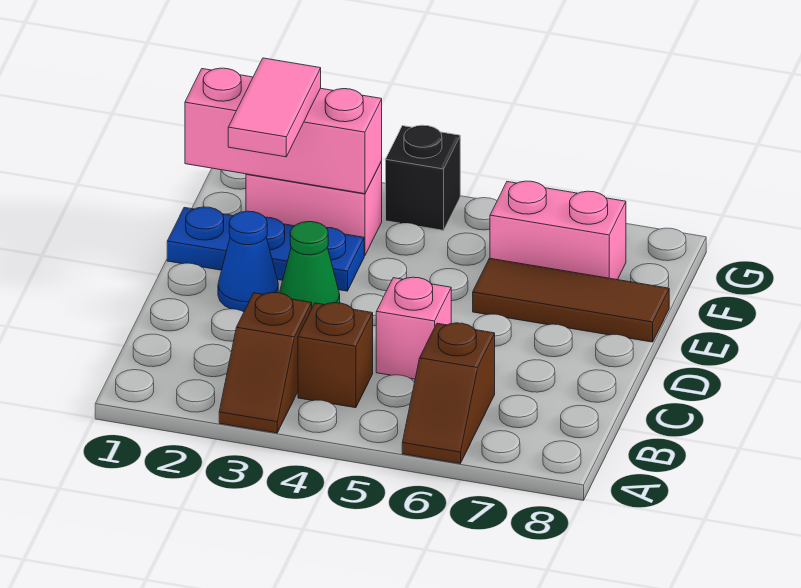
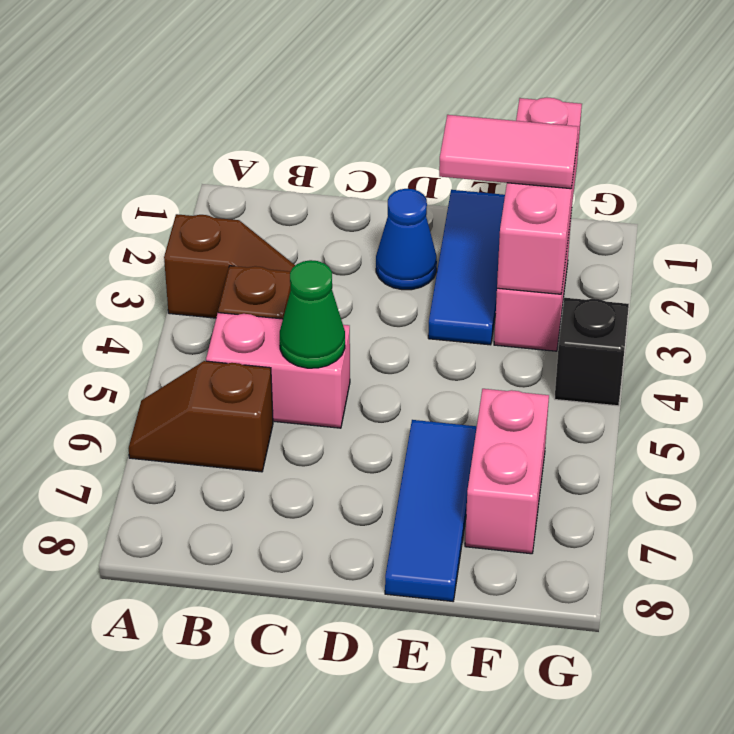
brown 1x2 slope [219,293,312,433] -> brown 1x2 slope turned to [164,214,295,318]
pink 1x1 brick [376,277,451,379] -> pink 1x2 brick [206,313,350,428]
green 1x1 cone [280,222,340,307] -> green 1x1 cone moved to [280,260,345,368]
blue 1x3 plate [167,207,364,291] -> blue 1x3 tile [428,190,505,345]
brown 1x3 tile [473,258,669,342] -> blue 1x3 tile [385,420,477,601]

